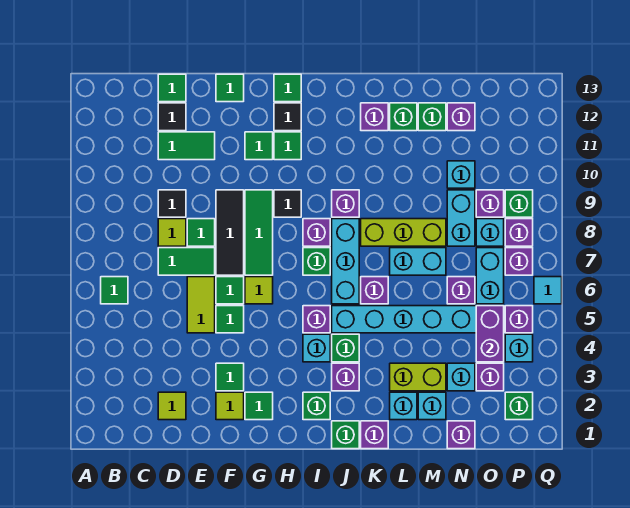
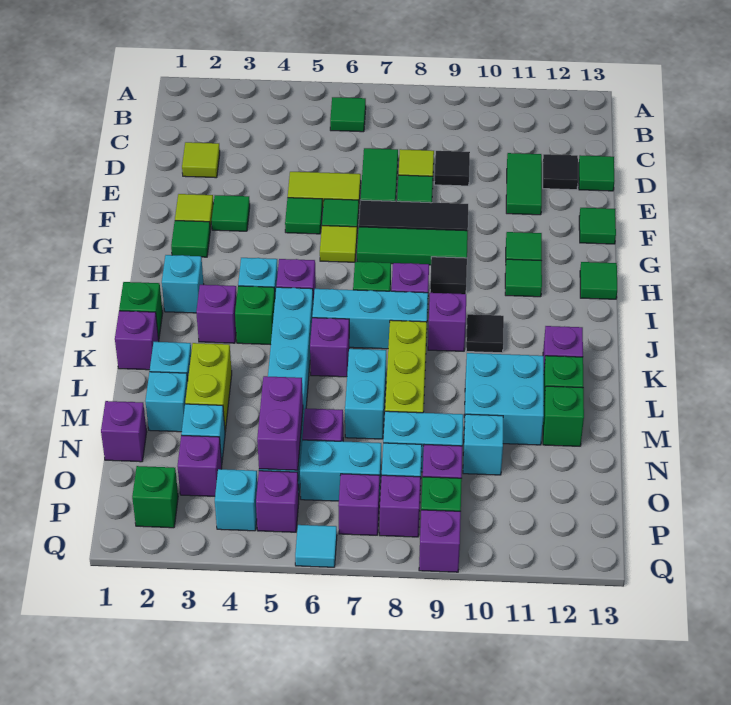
black 1x1 tile [274,103,301,131] -> black 1x1 tile moved to [466,314,504,353]
green 1x1 brick [303,392,330,420] -> cyan 1x1 brick [162,255,204,313]
none -> cyan 2x2 brick [464,353,544,445]
purple 1x1 brick [447,103,475,131] -> purple 1x1 brick moved to [419,510,461,572]
purple 1x2 brick [476,306,504,362] -> purple 1x2 brick turned to [257,376,303,470]

